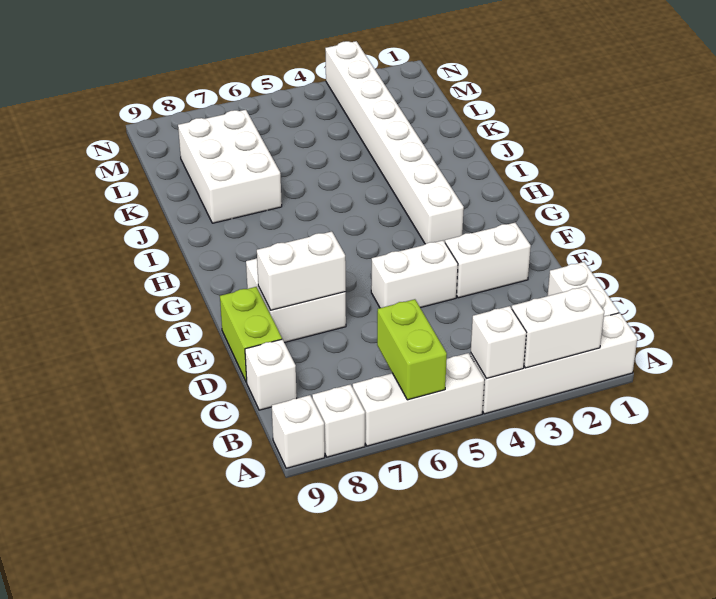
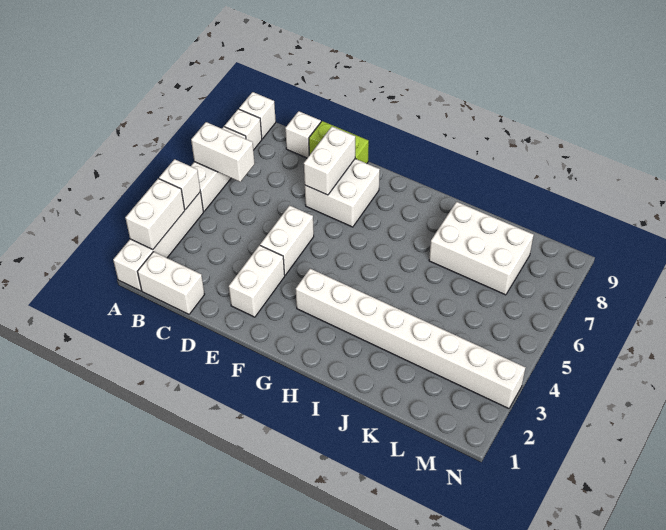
lime 1x2 brick [377,299,447,400] -> white 1x2 brick [191,122,255,182]

